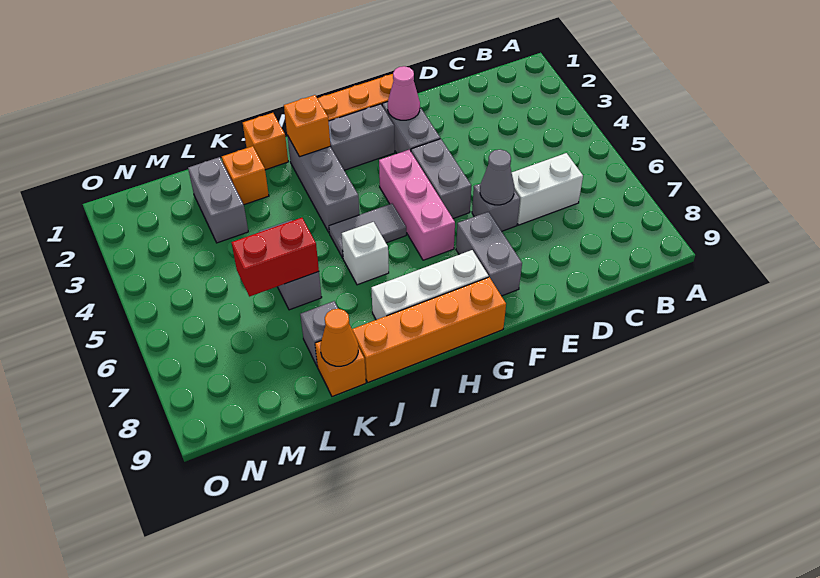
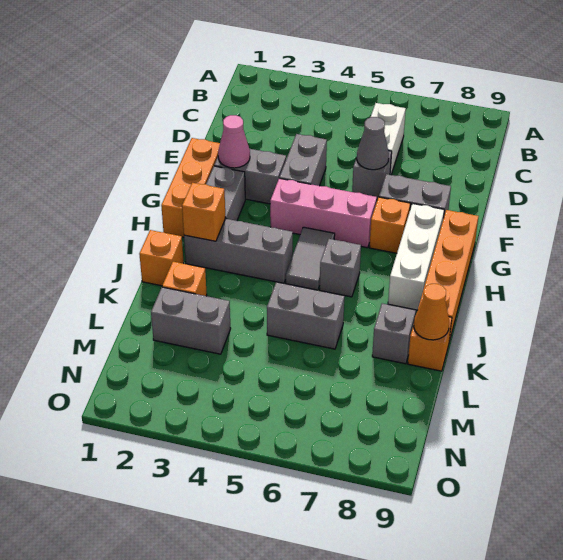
grey 1x2 brick [411,139,471,219] -> grey 1x2 brick turned to [279,134,327,186]
none -> orange 1x1 brick [369,197,410,253]
white 1x1 brick [342,222,389,285] -> grey 1x1 brick [320,239,361,297]
red 1x2 brick [231,218,319,297] -> none

